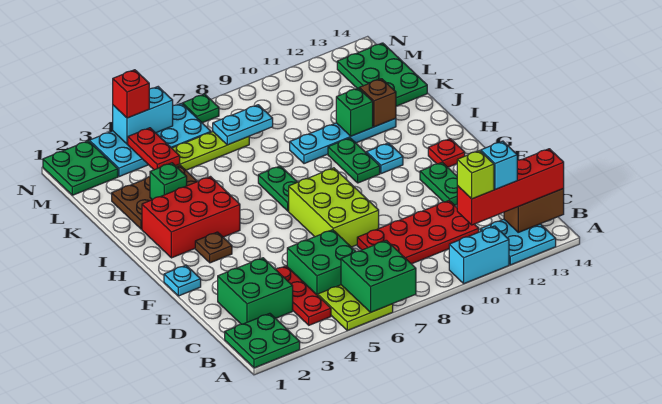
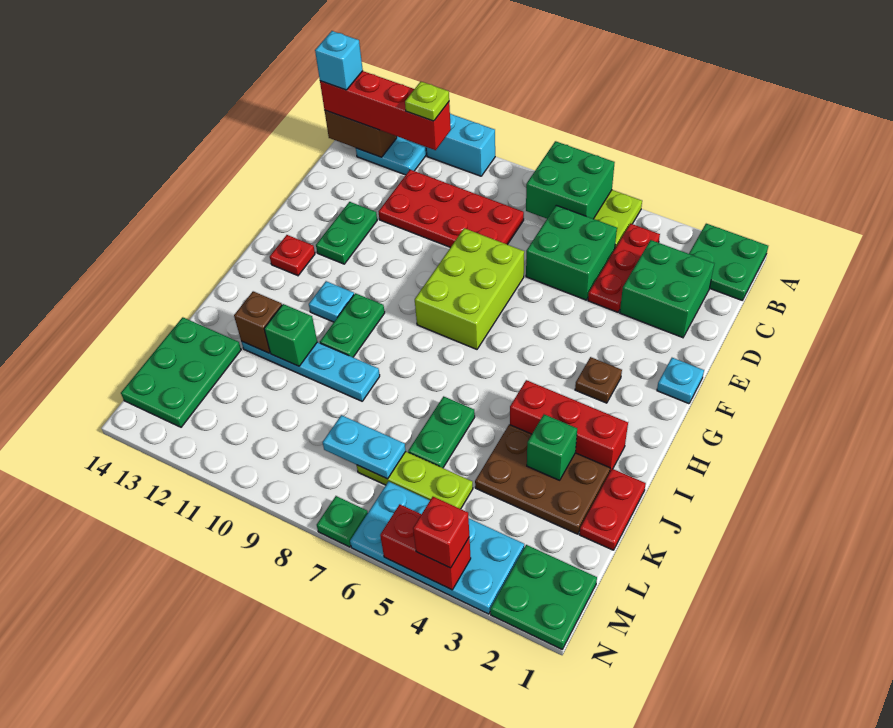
lime 1x1 brick [457,151,494,199] -> lime 1x1 plate [405,82,449,121]
cyan 1x1 brick [481,141,517,190] -> cyan 1x1 brick moved to [315,31,363,90]
red 2x3 brick [142,177,240,258] -> red 1x3 brick [510,380,628,471]
green 1x2 plate [258,166,297,211] -> green 1x2 plate moved to [408,396,475,468]
red 1x2 plate [128,128,180,170] -> red 1x2 plate moved to [579,469,646,550]
cyan 1x2 brick [113,87,173,144] -> red 1x2 brick [380,504,471,590]

